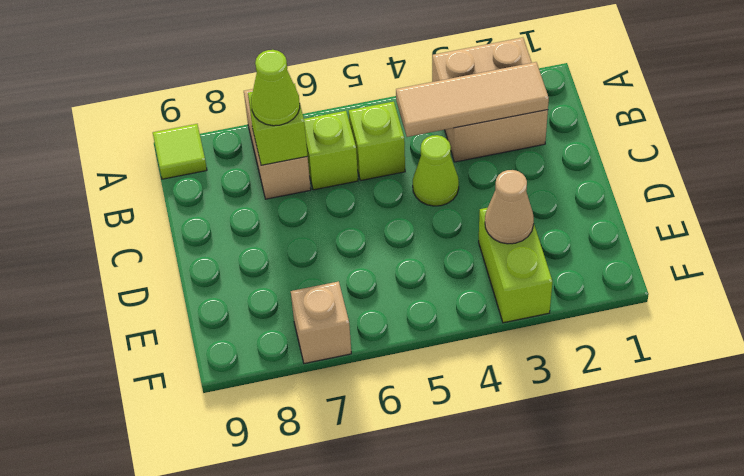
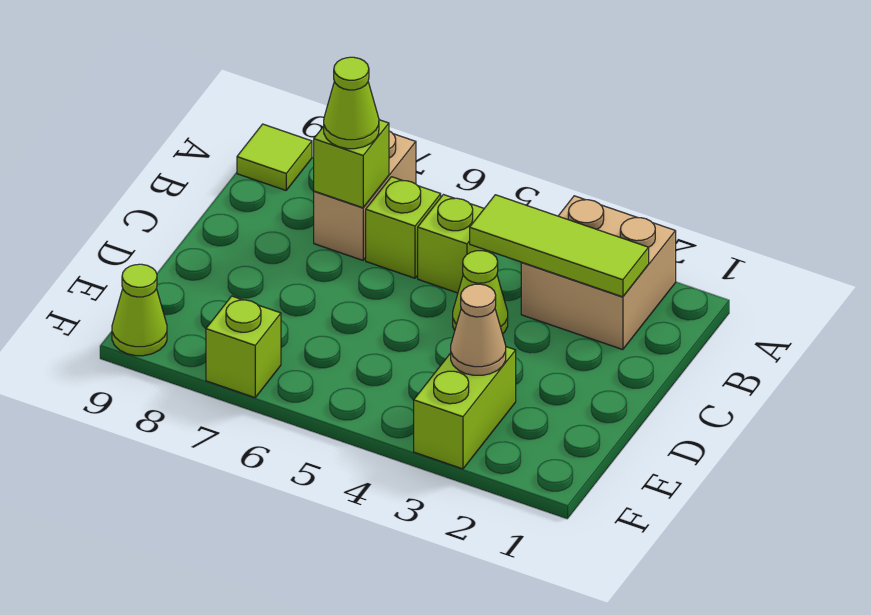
tan 1x3 tile [396,62,549,137] -> lime 1x3 tile [470,195,649,297]
tan 1x1 brick [291,281,351,364] -> lime 1x1 brick [206,296,281,398]
none -> lime 1x1 cone [112,264,167,356]

